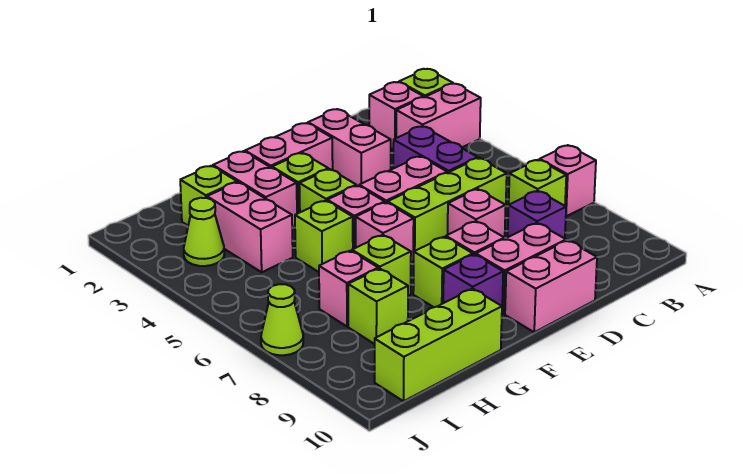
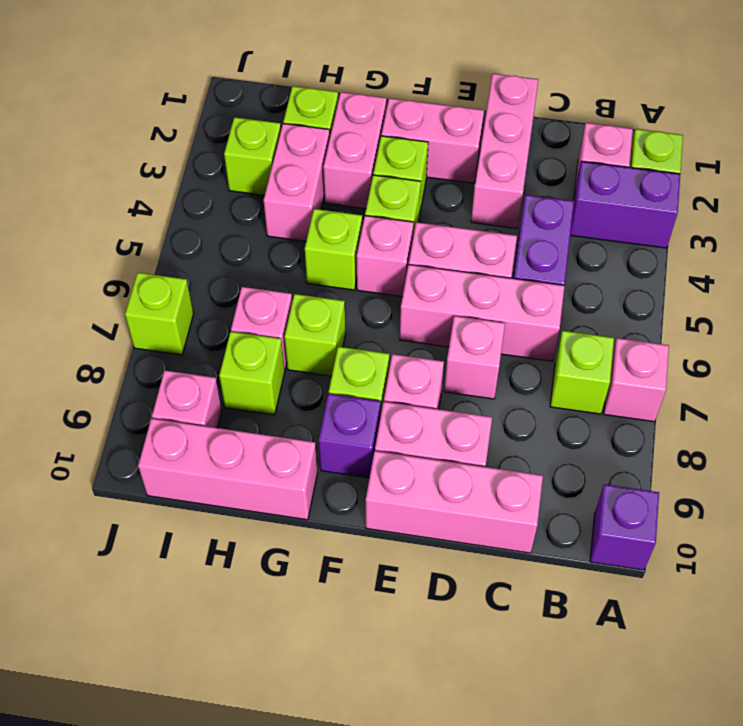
pink 1x2 brick [396,84,481,147] -> purple 1x2 brick [570,161,680,248]
lime 1x3 brick [388,158,507,259] -> pink 1x3 brick [400,265,564,361]
purple 1x1 brick [508,191,566,238] -> purple 1x1 brick moved to [590,484,659,570]
pink 1x2 brick [308,109,391,186] -> pink 1x3 brick [471,74,538,228]
pink 1x2 brick [505,240,597,332] -> pink 1x3 brick [366,451,543,553]
pink 1x1 brick [356,202,414,262] -> pink 1x1 brick moved to [152,370,222,428]
lime 1x3 brick [375,289,502,401] -> pink 1x3 brick [138,419,318,520]
lime 1x1 cone [184,198,224,266] -> lime 1x1 brick [224,117,281,195]
lime 1x1 cone [261,284,303,355] -> lime 1x1 brick [125,273,194,355]

